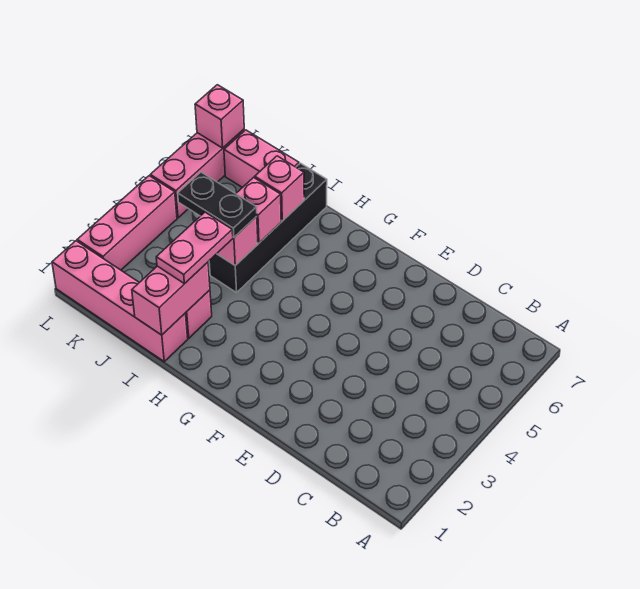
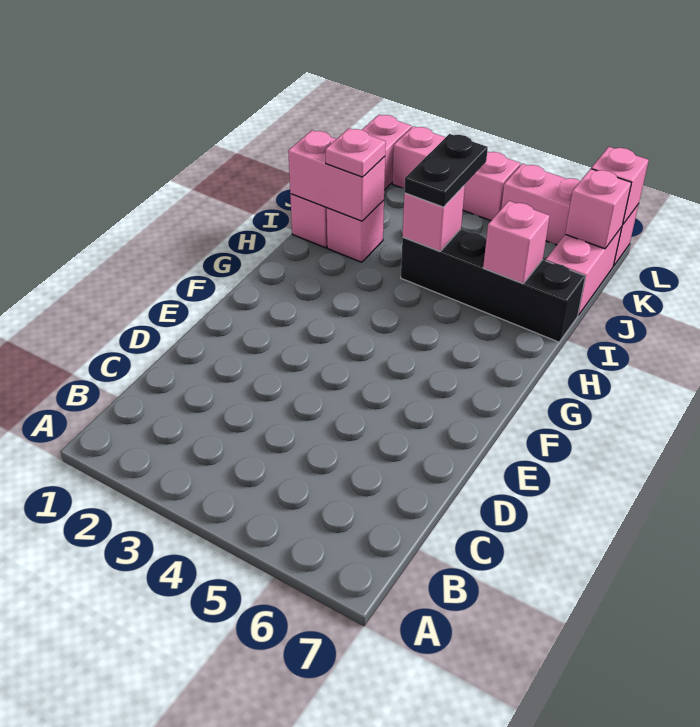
pink 1x2 plate [156,212,233,284] -> pink 1x1 plate [326,128,386,177]
pink 1x1 brick [236,178,281,243] -> pink 1x1 brick moved to [565,169,631,249]

